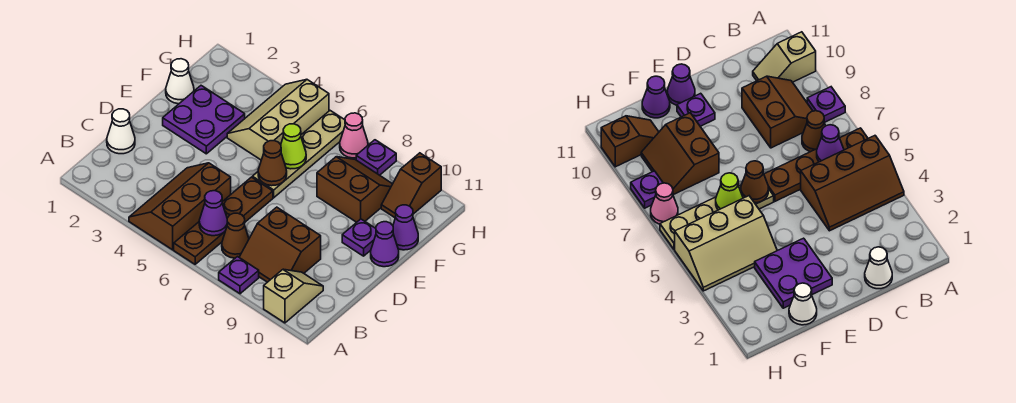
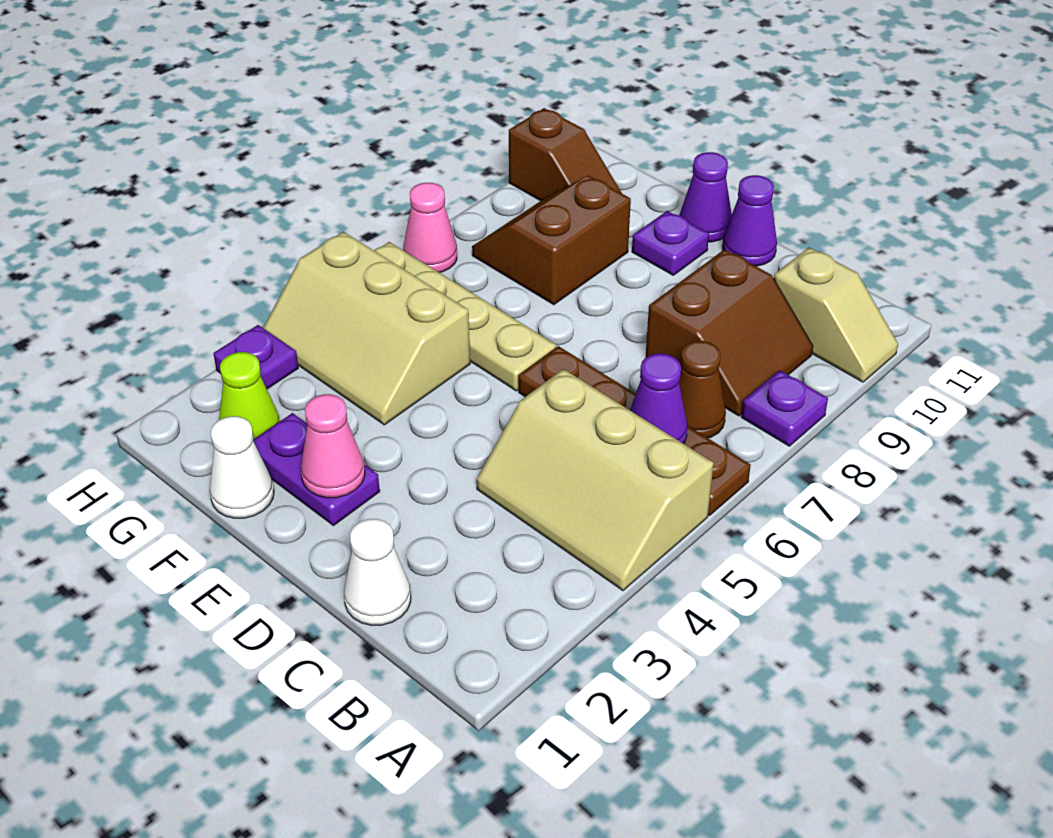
brown 2x3 slope [129,163,231,250] -> tan 2x3 slope [476,369,714,591]
tan 1x2 slope [264,269,323,323] -> tan 1x2 slope turned to [774,248,898,382]
purple 2x2 plate [163,86,245,154] -> purple 1x2 plate [253,413,380,526]
none -> pink 1x1 cone [301,394,365,498]
brown 1x1 cone [258,141,287,186] -> none
lime 1x1 cone [281,124,306,169] -> lime 1x1 cone moved to [219,352,280,439]
purple 1x1 cone [393,205,418,250] -> purple 1x1 cone moved to [722,175,777,266]
purple 1x1 plate [356,140,396,175] -> purple 1x1 plate moved to [213,325,298,389]

